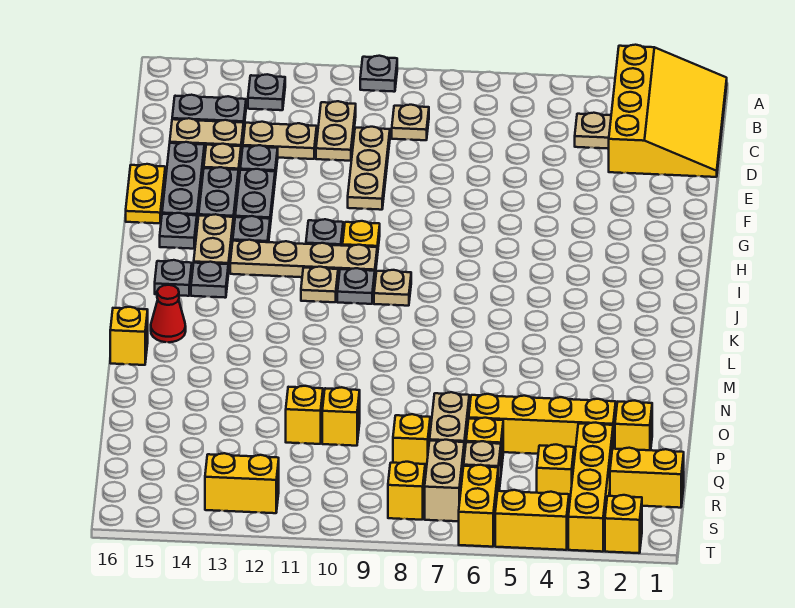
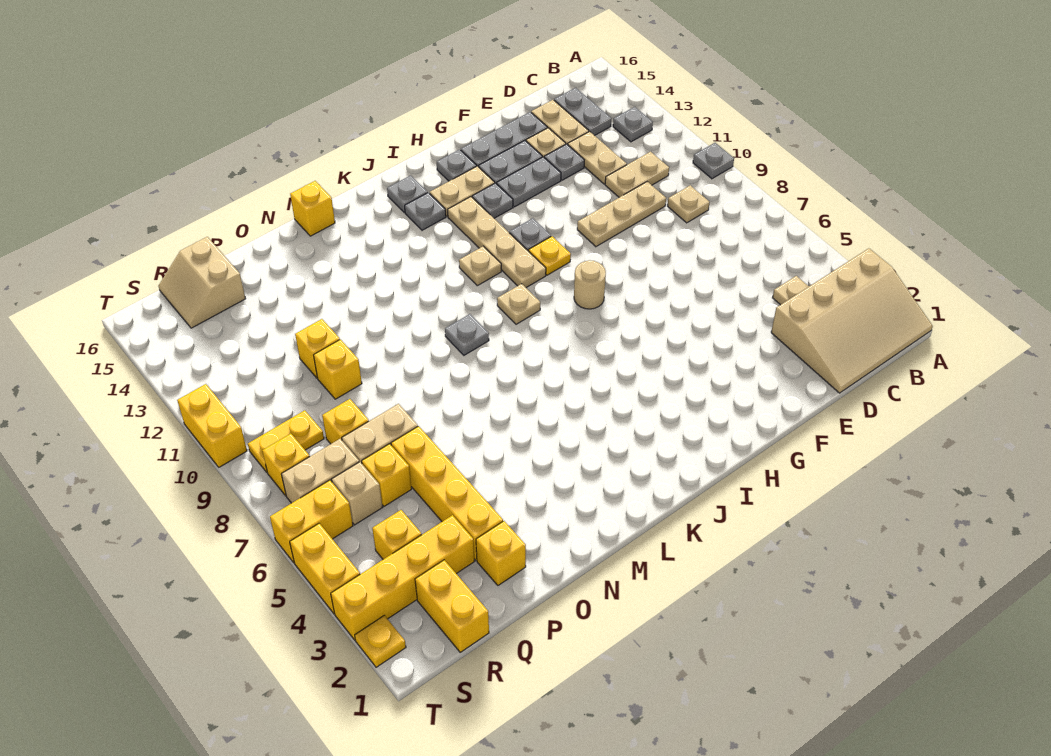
yellow 3x4 slope [609,45,727,177] -> tan 3x4 slope [771,248,933,393]
yellow 1x2 plate [126,164,165,223] -> yellow 1x2 plate moved to [248,410,324,472]
none -> tan 1x1 round brick [574,260,606,309]
grey 1x1 plate [337,268,375,304] -> grey 1x1 plate moved to [445,314,489,355]
red 1x1 cone [151,285,186,342] -> none
none -> tan 2x2 slope [159,237,246,328]
yellow 1x2 brick [205,453,279,513] -> yellow 1x2 brick moved to [177,384,247,467]
yellow 1x1 brick [605,495,642,553] -> yellow 1x1 plate [355,615,406,667]

